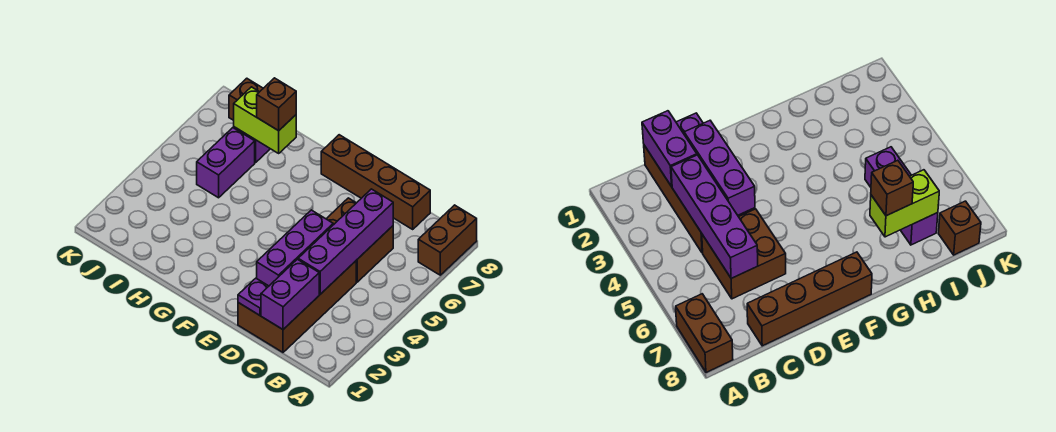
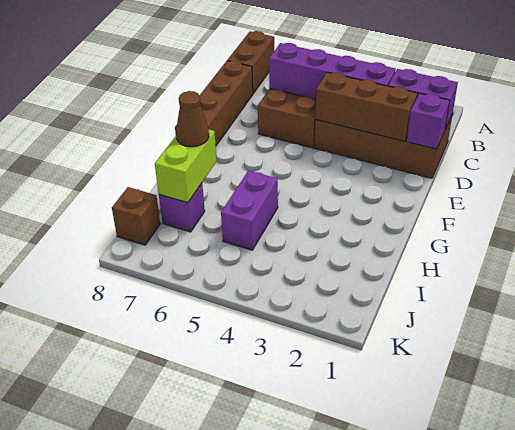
brown 1x2 brick [418,205,477,275] -> brown 1x2 brick turned to [227,31,274,93]
purple 1x1 plate [238,278,269,315] -> purple 1x1 brick [407,93,450,149]
purple 1x3 brick [257,210,333,286] -> brown 1x3 brick [315,72,418,141]
brown 1x1 brick [257,78,296,131] -> brown 1x1 cone [176,91,209,147]
purple 1x2 brick [197,128,255,198] -> purple 1x2 brick turned to [221,171,278,250]

